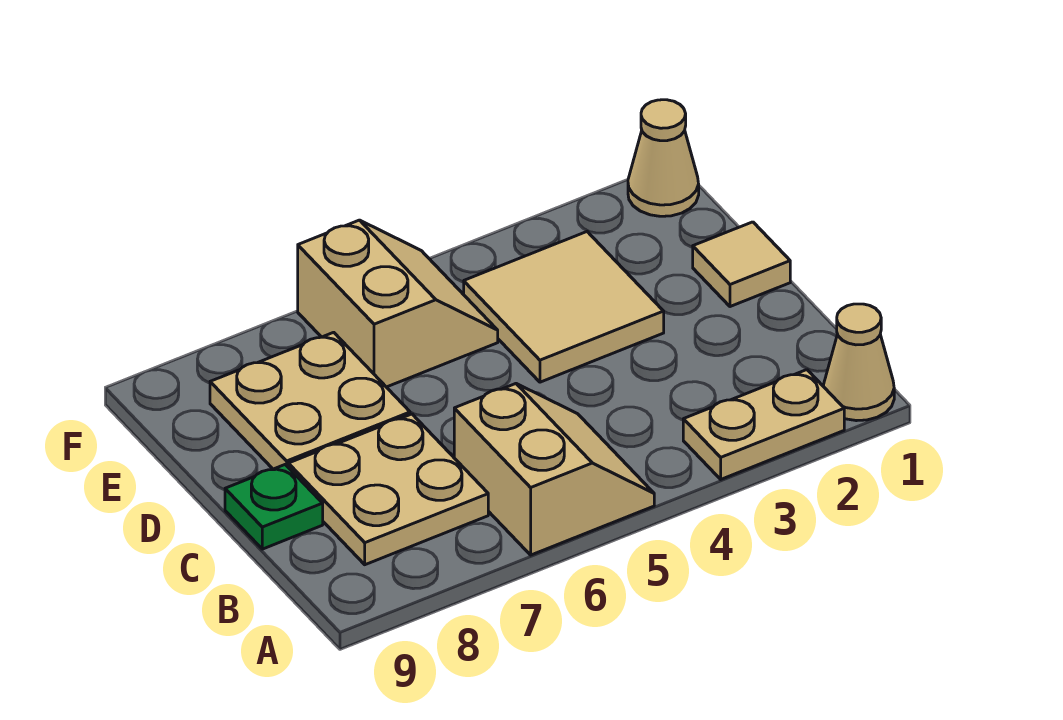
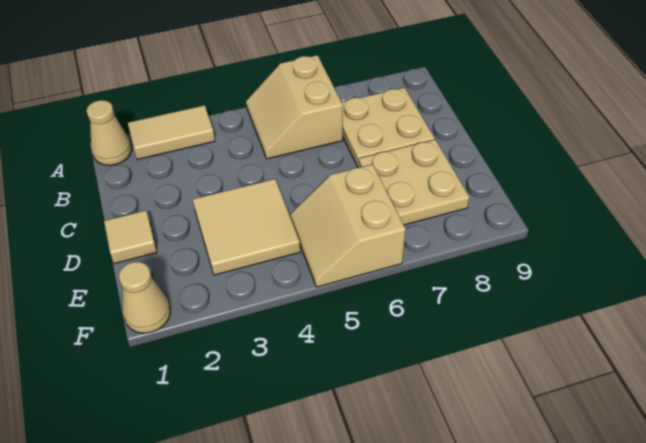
tan 1x2 plate [683,370,844,479] -> tan 1x2 tile [128,105,215,159]
green 1x1 plate [225,465,323,549] -> none

